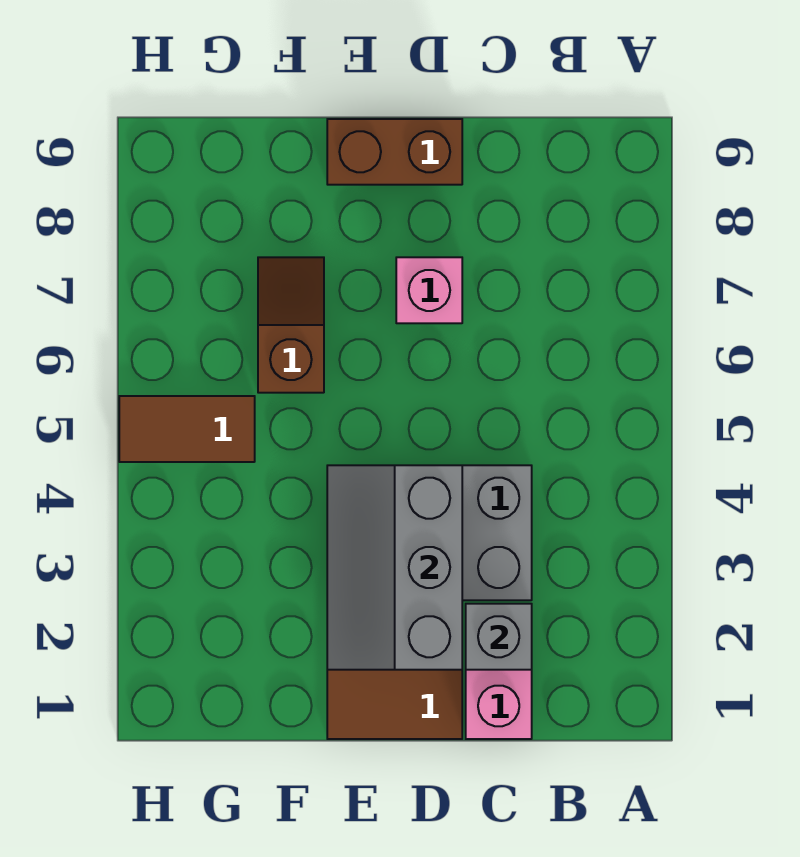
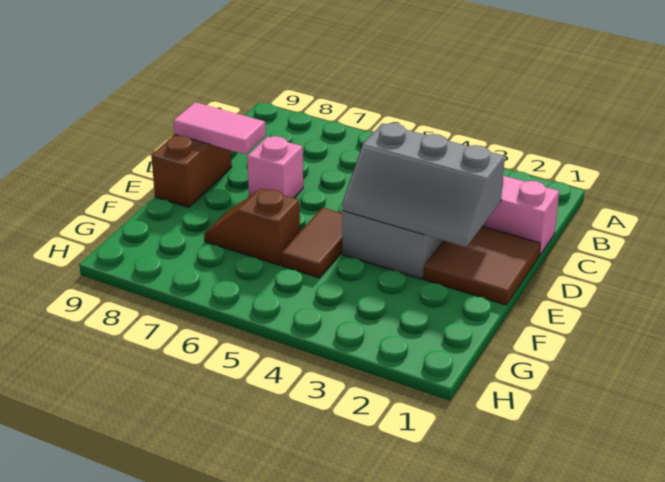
grey 1x1 brick [466,604,532,670] -> none
none -> pink 1x2 tile [173,102,266,154]
brown 1x2 tile [119,396,255,462] -> brown 1x2 tile moved to [281,208,342,278]

